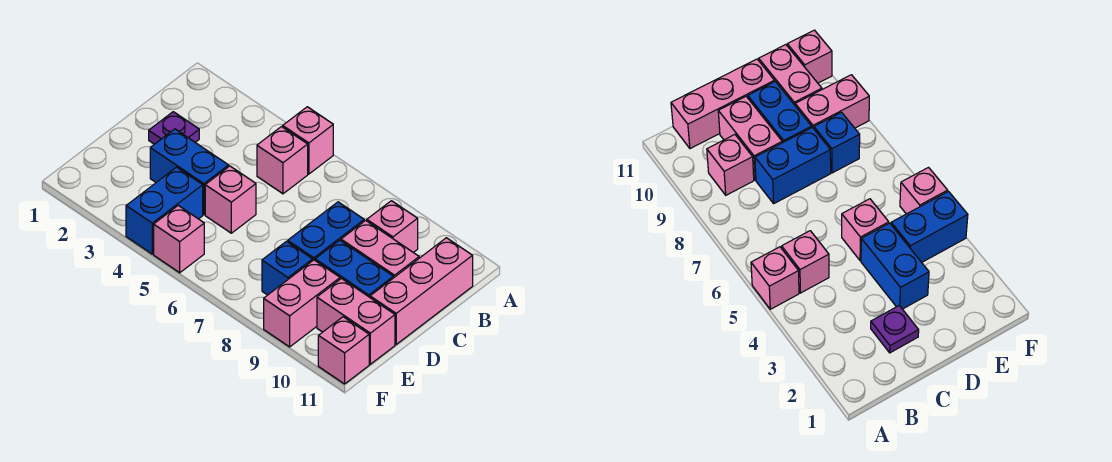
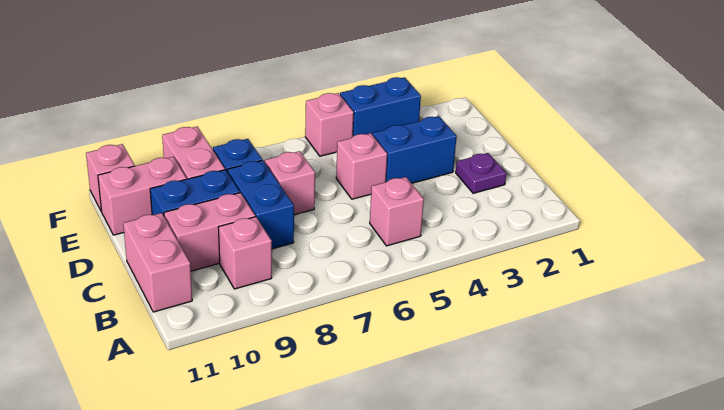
pink 1x1 brick [283,107,333,174] -> pink 1x1 brick moved to [265,151,315,215]
pink 1x3 brick [370,238,473,344] -> pink 1x2 brick [123,213,192,312]
blue 1x2 brick [126,167,203,254] -> blue 1x2 brick turned to [340,77,421,136]

